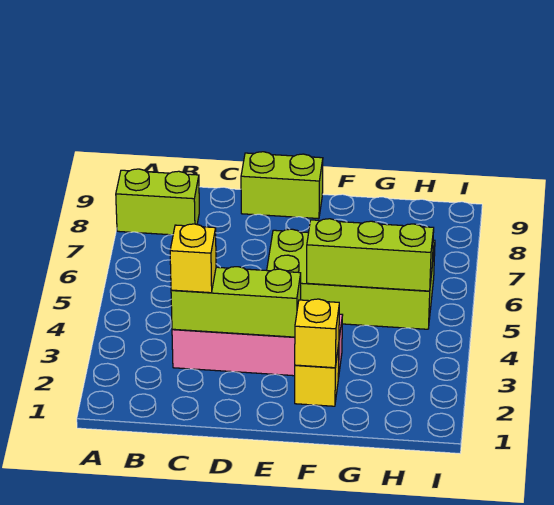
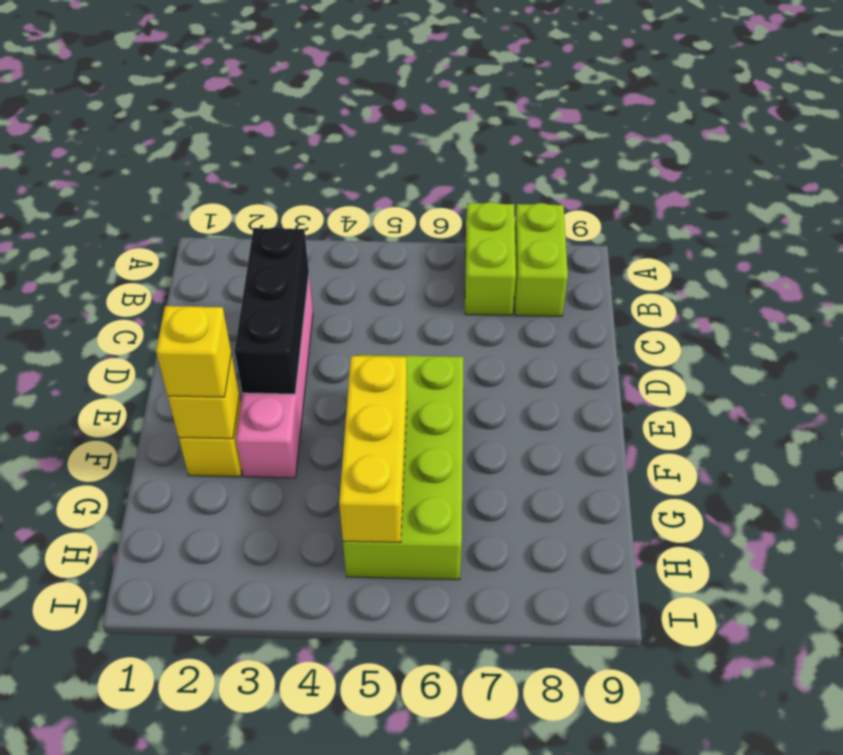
lime 1x3 brick [171,267,301,337] -> black 1x3 brick [235,227,309,394]
yellow 1x1 brick [170,224,216,293] -> yellow 1x1 brick moved to [156,306,231,397]
lime 1x2 brick [241,152,323,219] -> lime 1x2 brick moved to [465,202,516,315]
lime 1x3 brick [307,219,434,291] -> yellow 1x3 brick [339,356,407,543]

